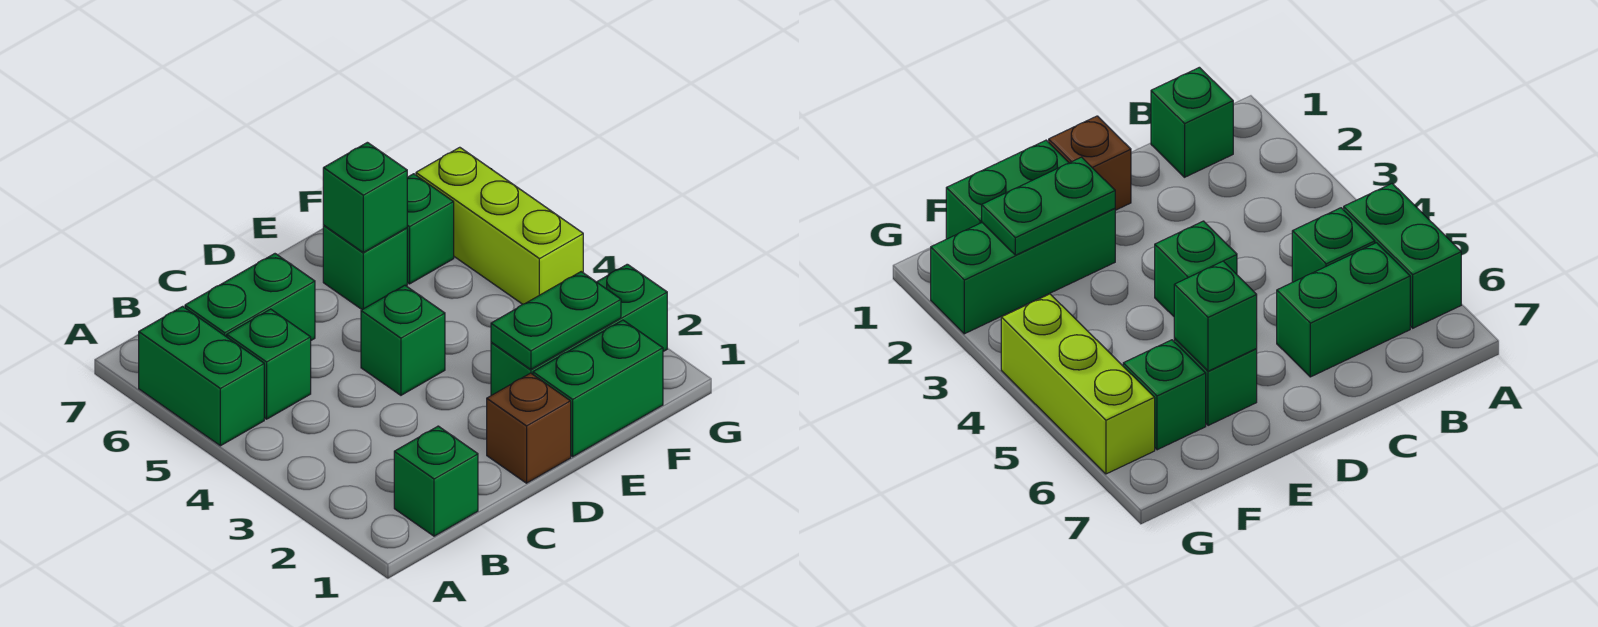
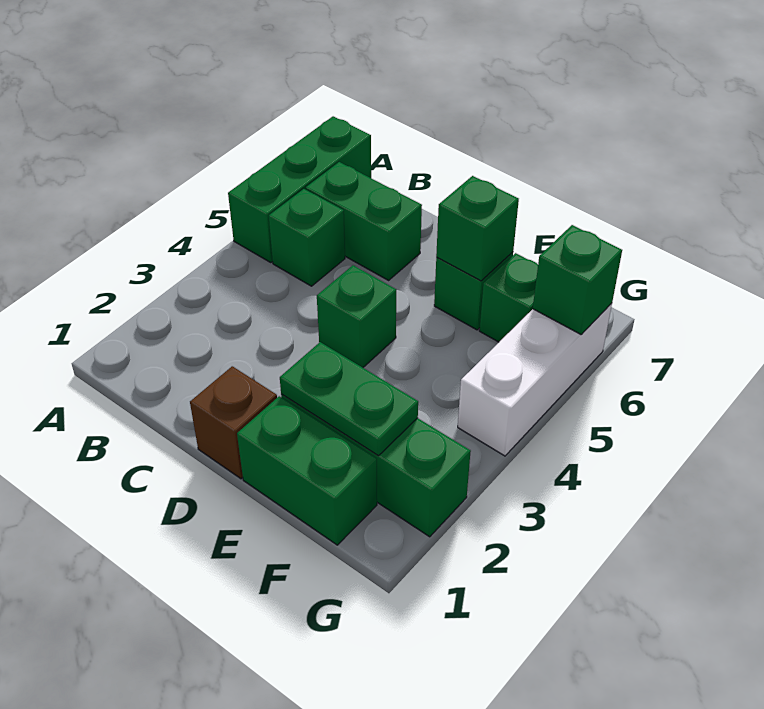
green 1x2 brick [139,306,264,446] -> green 1x3 brick [228,116,371,263]
green 1x1 brick [394,426,478,536] -> green 1x1 brick moved to [533,225,622,335]
lime 1x3 brick [416,147,583,304] -> white 1x3 brick [458,303,612,456]

